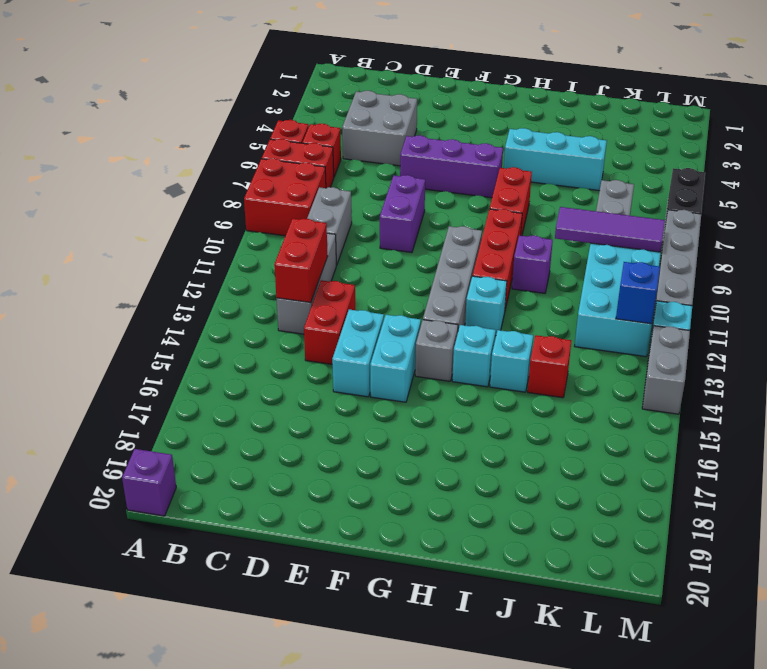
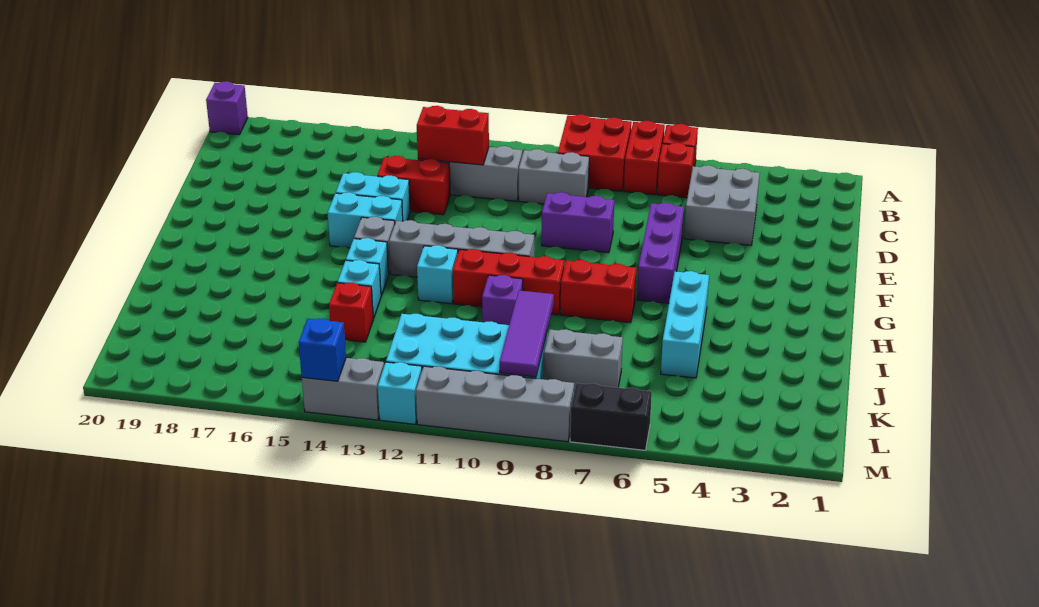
blue 1x1 brick [616,262,660,324] -> blue 1x1 brick moved to [299,318,346,381]

